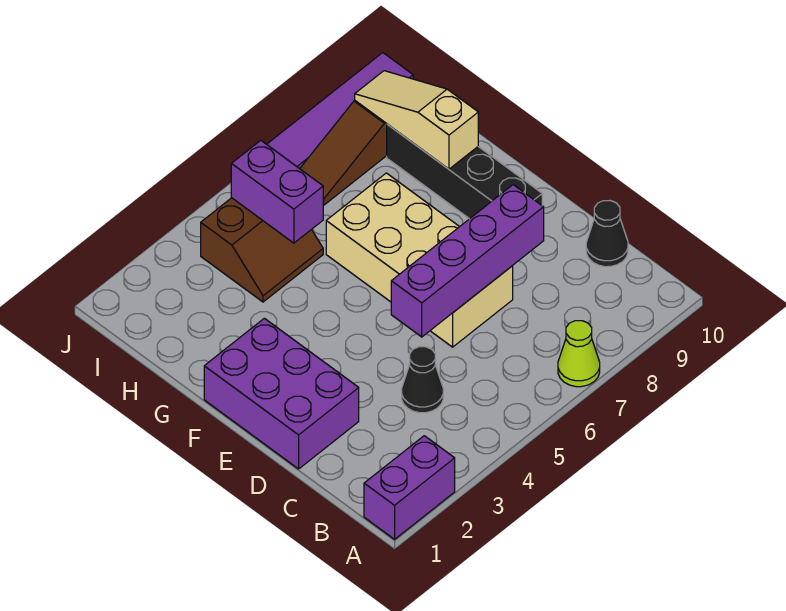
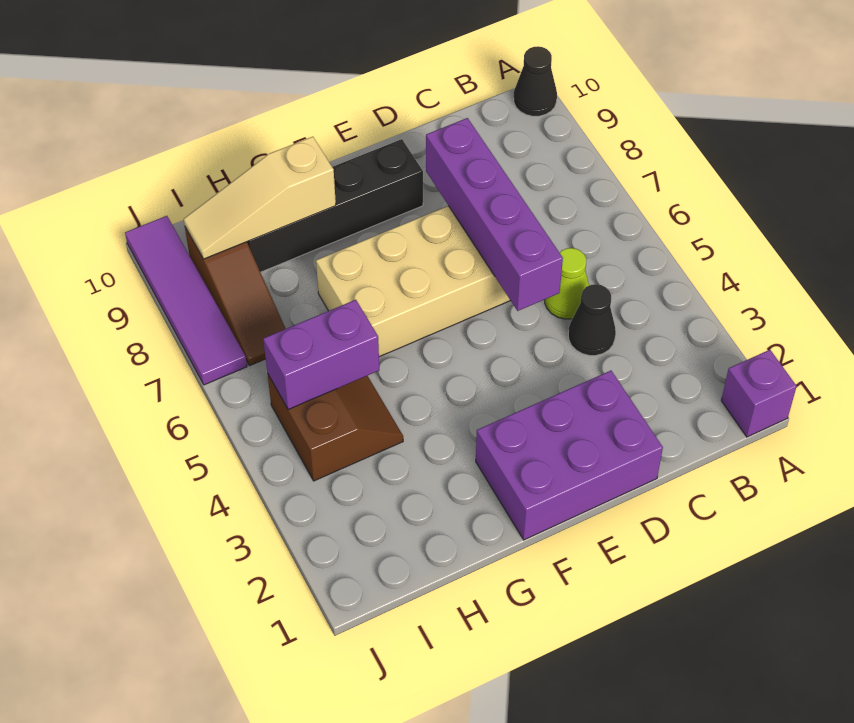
purple 1x2 brick [364,436,455,539] -> purple 1x1 brick [721,350,797,437]
lime 1x1 cone [558,321,600,387] -> lime 1x1 cone moved to [545,248,589,319]
black 1x1 cone [586,201,628,267] -> black 1x1 cone moved to [514,46,557,116]

